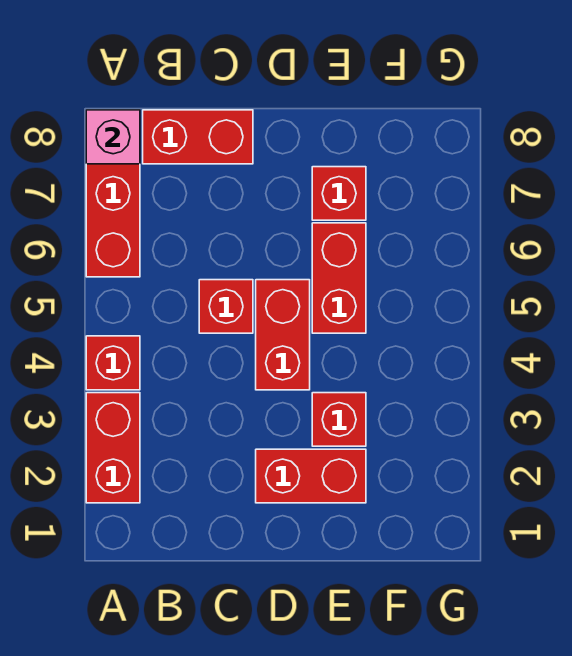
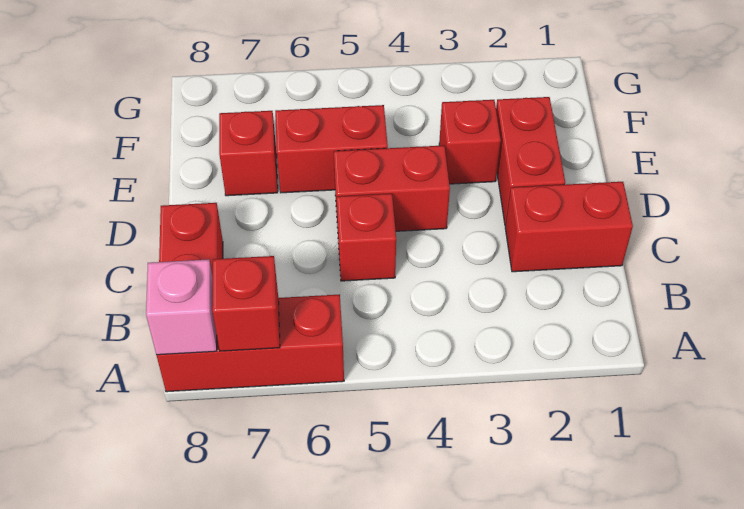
red 1x2 brick [86,393,140,503] -> red 1x2 brick moved to [505,182,633,272]
red 1x1 brick [86,336,140,390] -> red 1x1 brick moved to [212,256,280,351]

